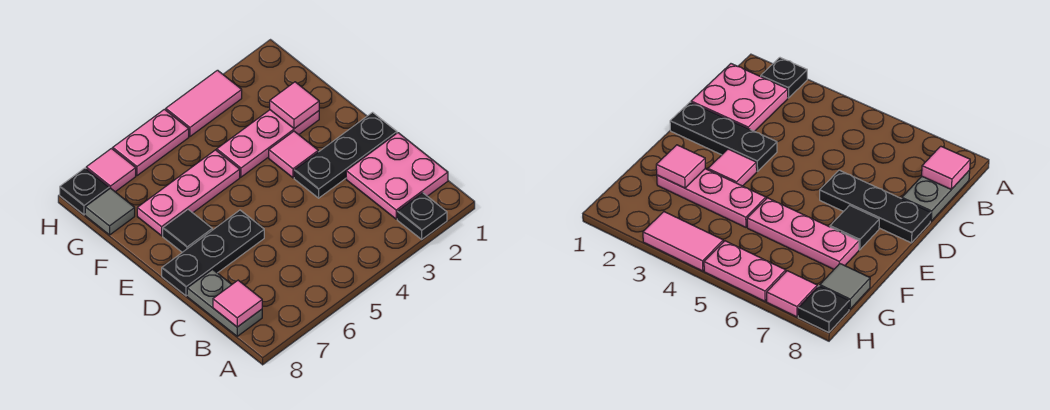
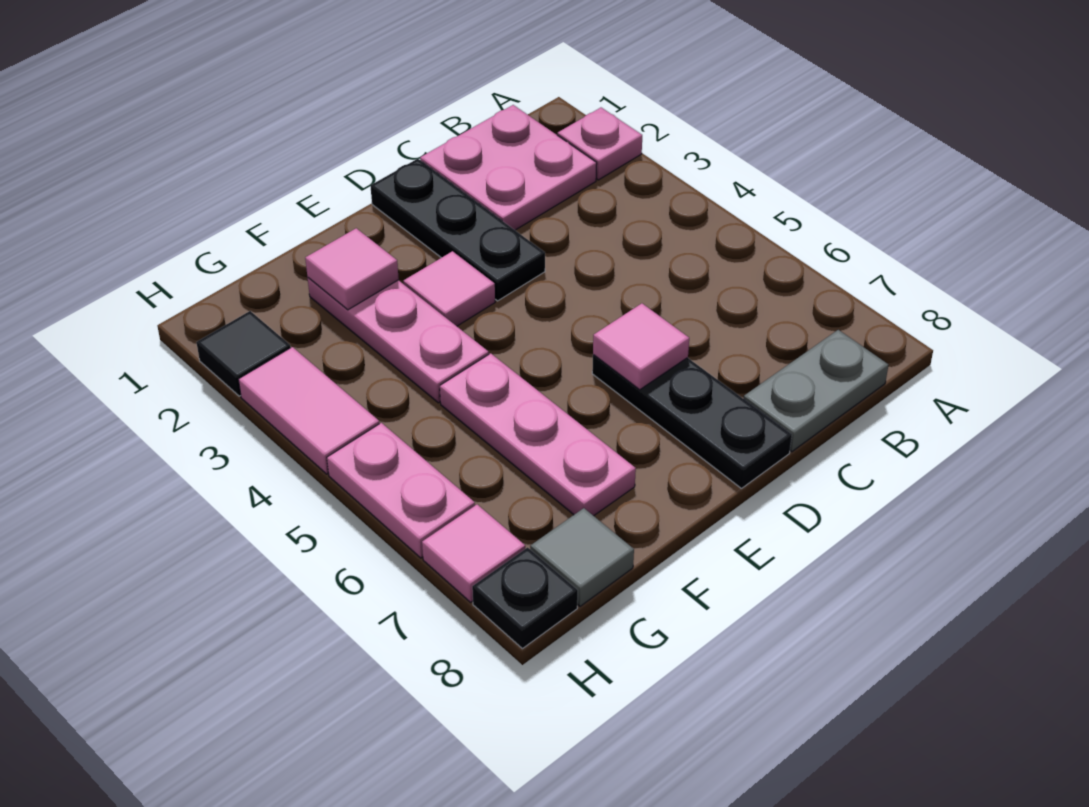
black 1x1 plate [397,193,447,239] -> pink 1x1 plate [557,108,642,180]
pink 1x1 tile [213,280,262,327] -> pink 1x1 tile moved to [593,303,689,390]
black 1x1 tile [163,210,212,252] -> black 1x1 tile moved to [196,311,291,396]

